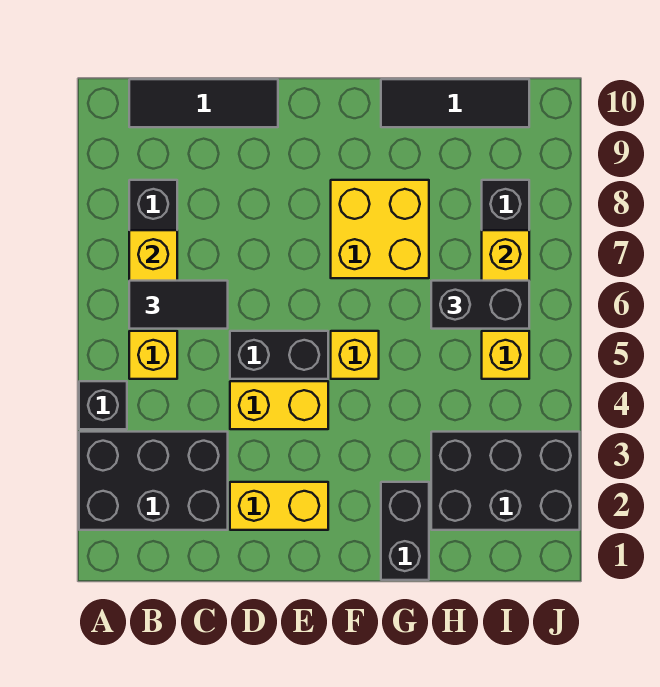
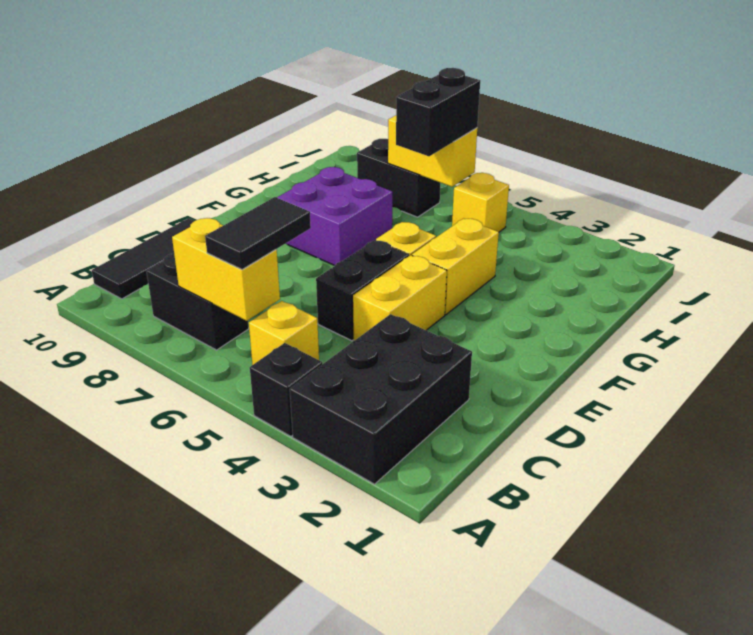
yellow 1x2 brick [230,482,328,530] -> yellow 1x2 brick moved to [412,219,499,315]
yellow 2x2 brick [331,180,429,278] -> purple 2x2 brick [277,167,392,265]
black 1x2 brick [381,482,429,580] -> none
black 1x3 tile [381,79,529,127] -> none
black 2x3 brick [431,432,580,530] -> none

